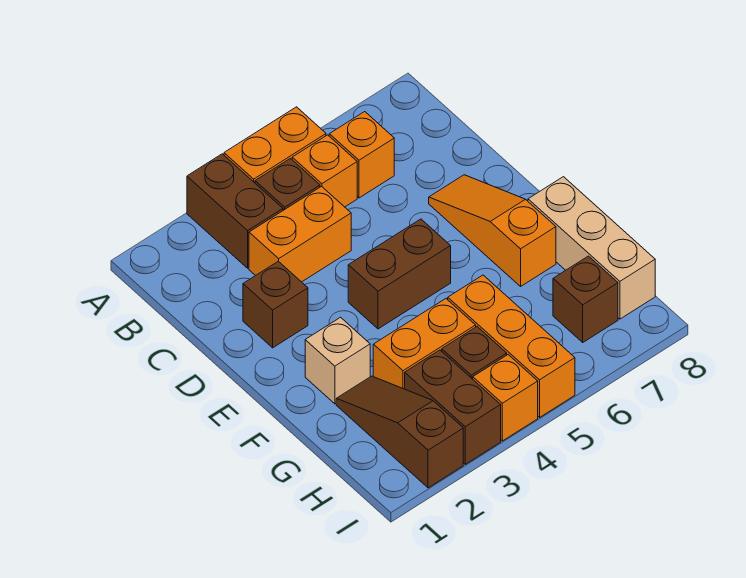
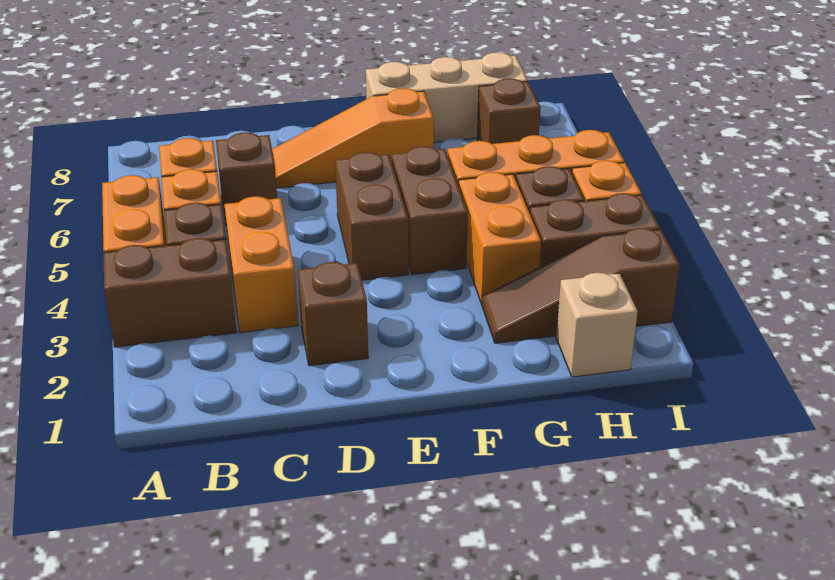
none -> brown 1x1 brick [216,133,277,225]
tan 1x1 brick [305,317,370,404] -> tan 1x1 brick moved to [556,273,638,377]
none -> brown 1x2 brick [392,146,468,275]

